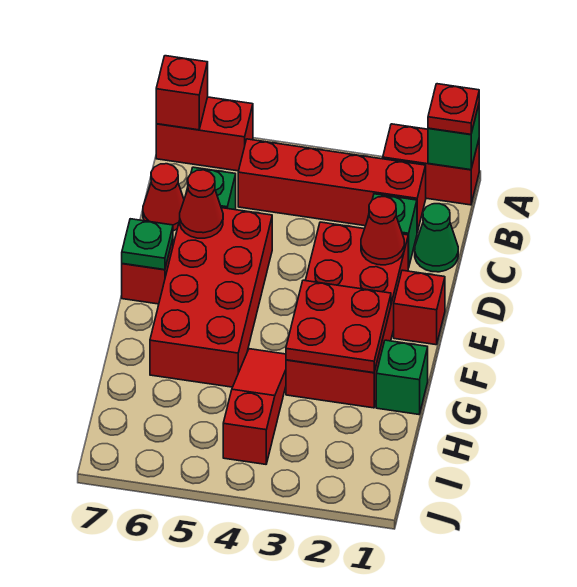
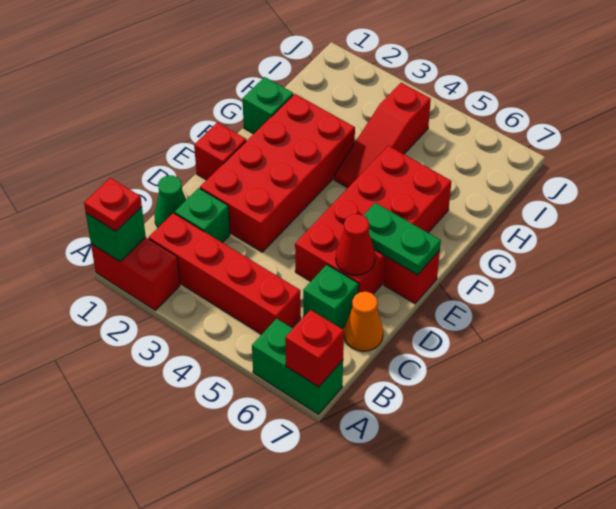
red 1x2 brick [156,97,253,171] -> green 1x2 brick [252,319,343,414]
red 1x1 cone [143,164,184,231] -> orange 1x1 cone [344,292,383,351]
red 1x1 cone [361,197,404,265] -> none
green 1x1 plate [122,219,173,270] -> green 1x2 plate [363,203,441,275]
red 2x2 plate [286,280,391,373] -> none

